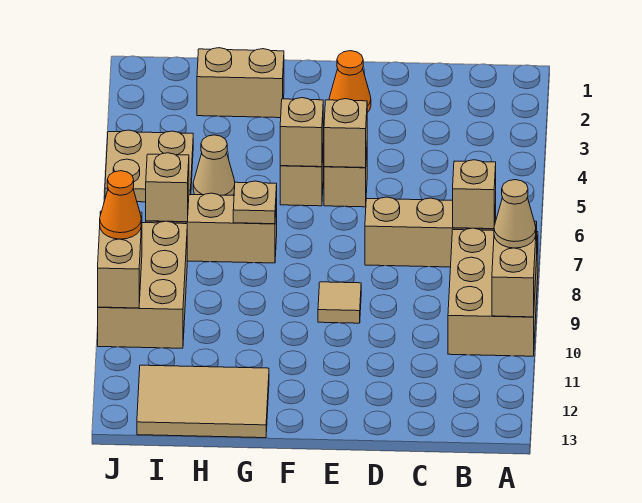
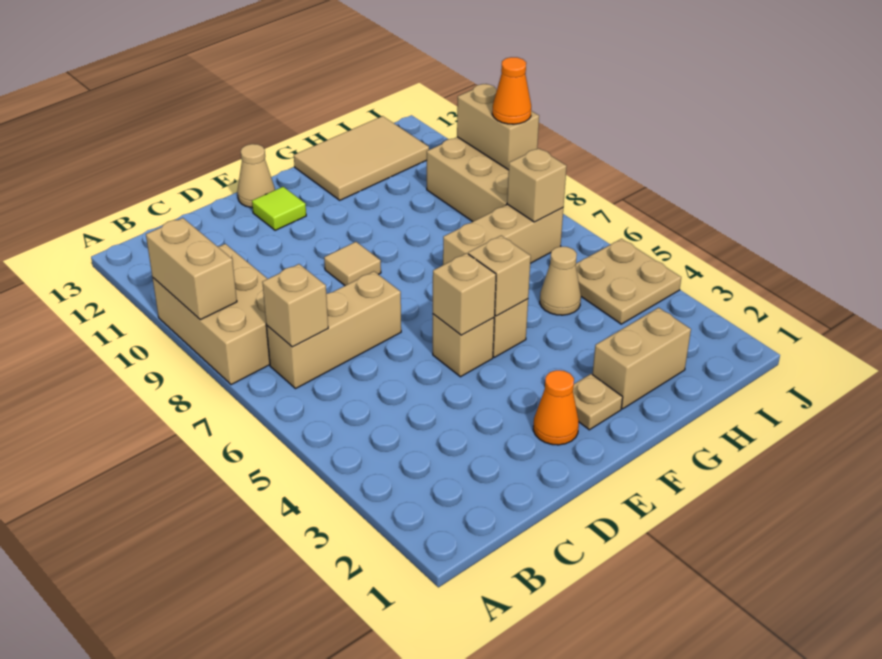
tan 1x1 cone [494,180,536,248] -> tan 1x1 cone moved to [237,144,275,208]
none -> lime 1x1 tile [252,187,306,230]
tan 1x1 plate [233,181,277,224] -> tan 1x1 plate moved to [573,374,623,430]

